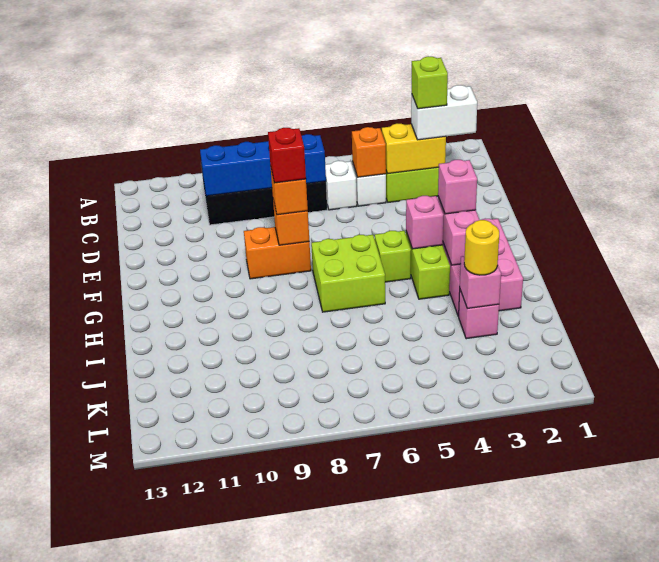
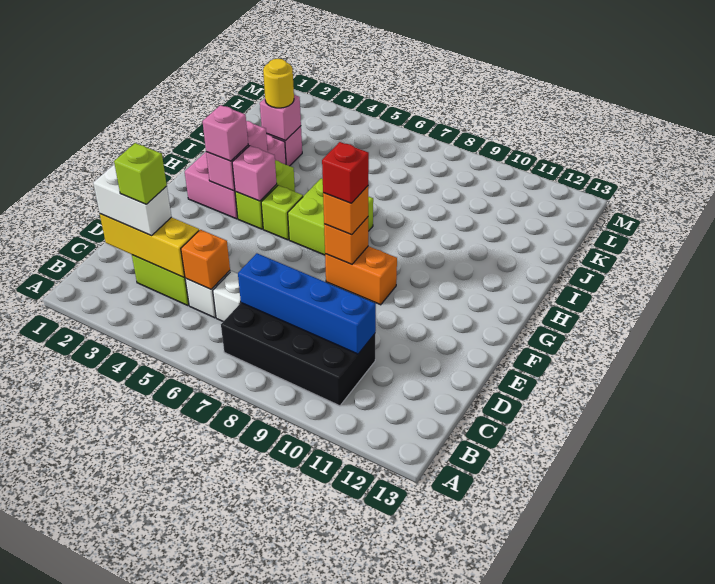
yellow 1x2 brick [382,124,446,174] -> yellow 1x3 brick [100,214,199,277]

